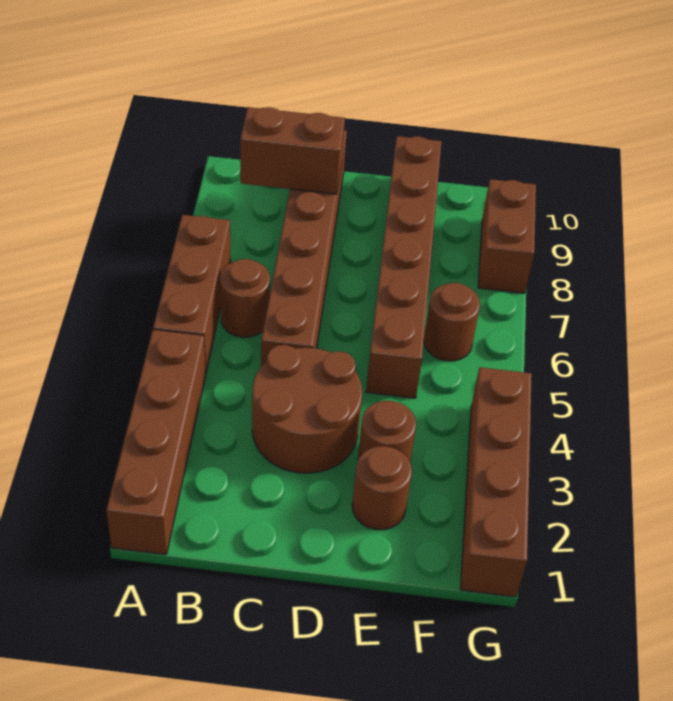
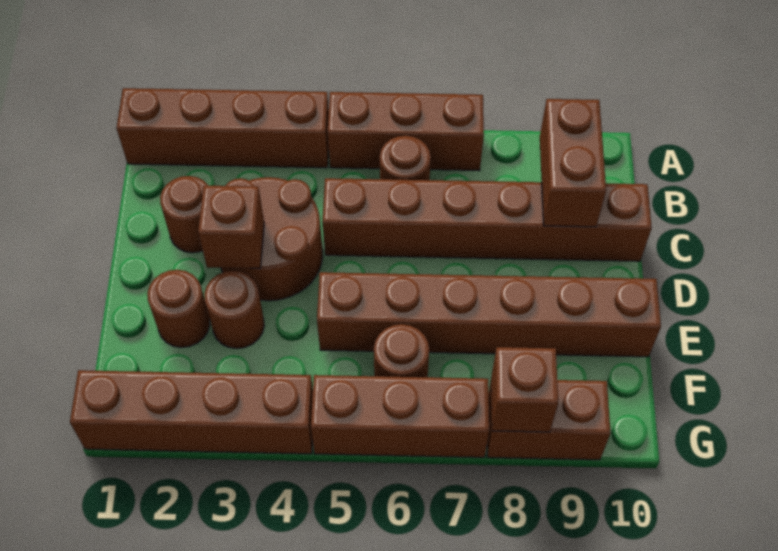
none -> brown 1x1 round brick [160,176,209,253]
none -> brown 1x1 brick [198,186,264,269]
none -> brown 1x3 brick [311,375,489,457]
none -> brown 1x1 brick [491,347,558,432]

